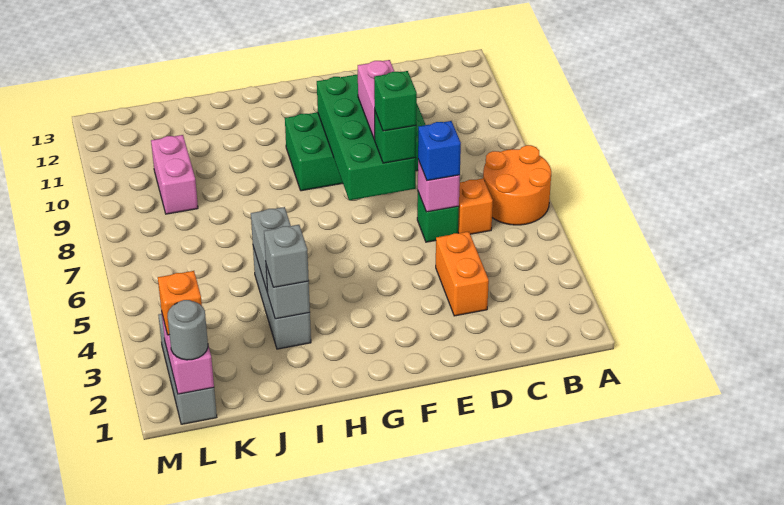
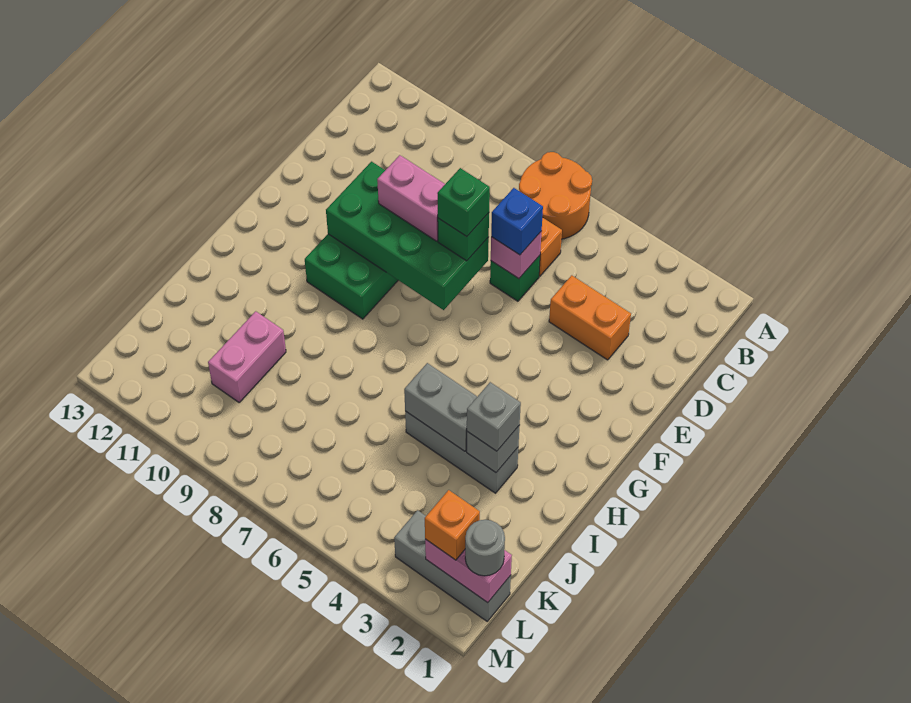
pink 1x2 brick [151,135,198,214] -> pink 1x2 brick turned to [208,311,286,402]

